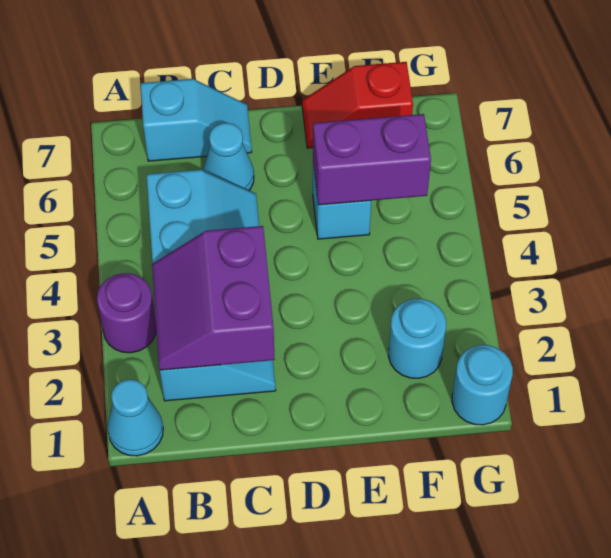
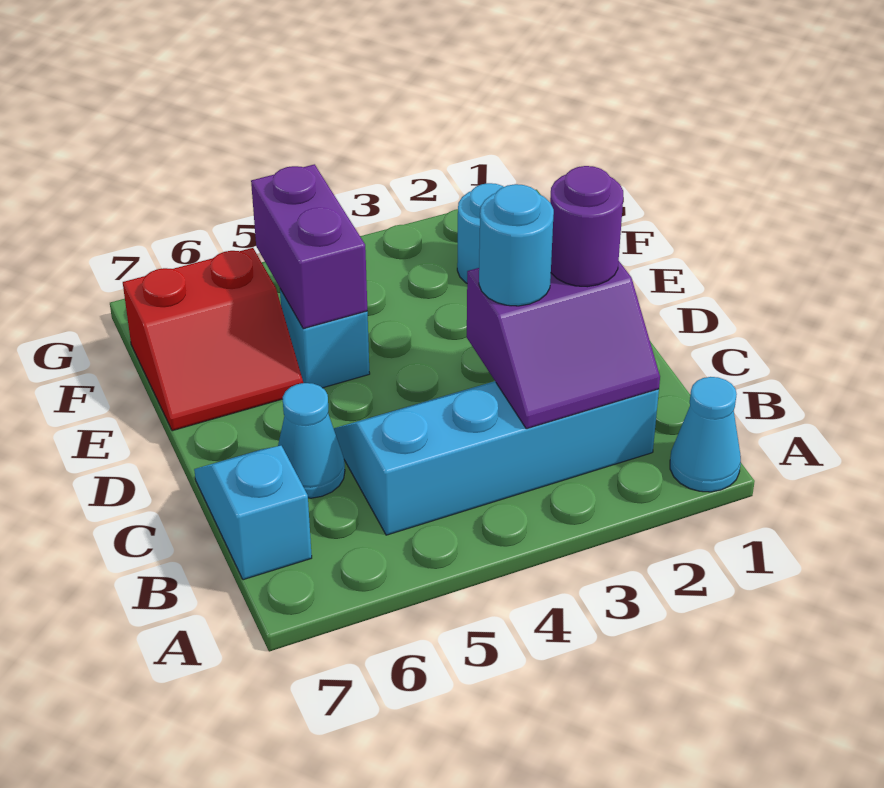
purple 1x1 round brick [97,273,156,353] -> purple 1x1 round brick moved to [550,166,623,287]
red 1x2 slope [302,62,413,148] -> red 2x2 slope [123,248,303,431]
cyan 1x1 round brick [452,345,513,425] -> cyan 1x1 round brick moved to [479,184,554,306]

